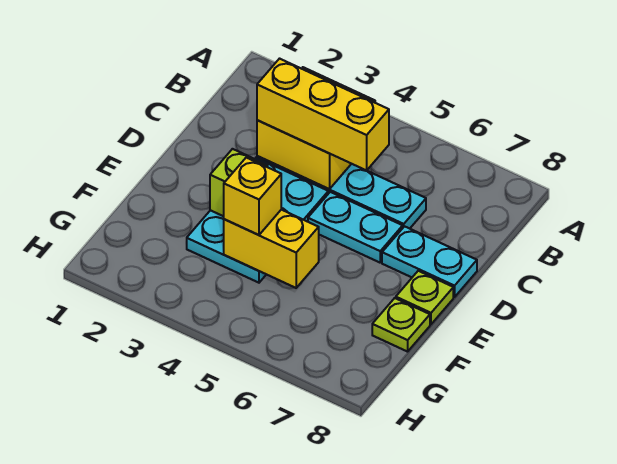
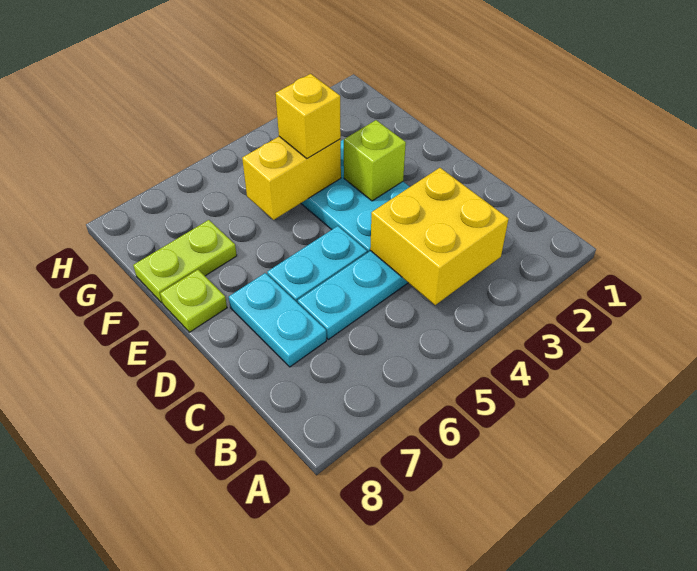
yellow 1x3 brick [257,59,389,170] -> none
cyan 1x2 plate [382,226,477,297] -> cyan 1x2 plate turned to [229,273,326,367]
lime 1x1 plate [372,298,430,352] -> lime 1x2 plate [133,220,237,303]

